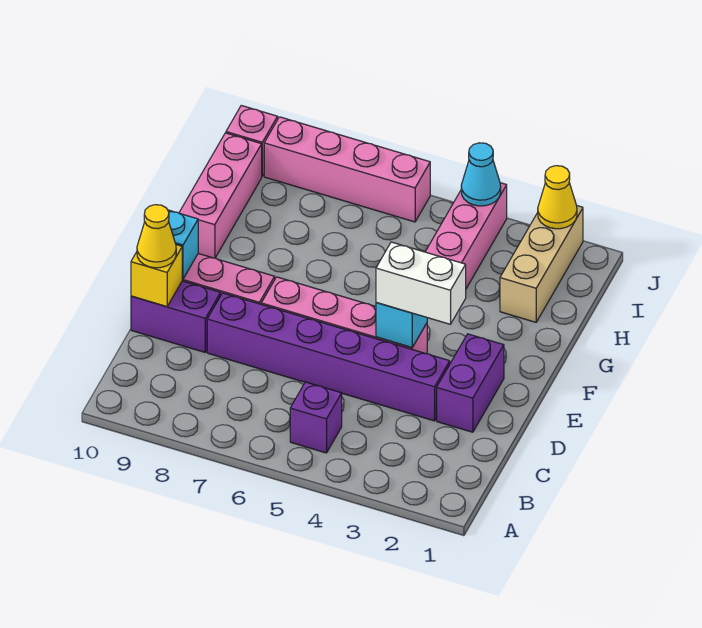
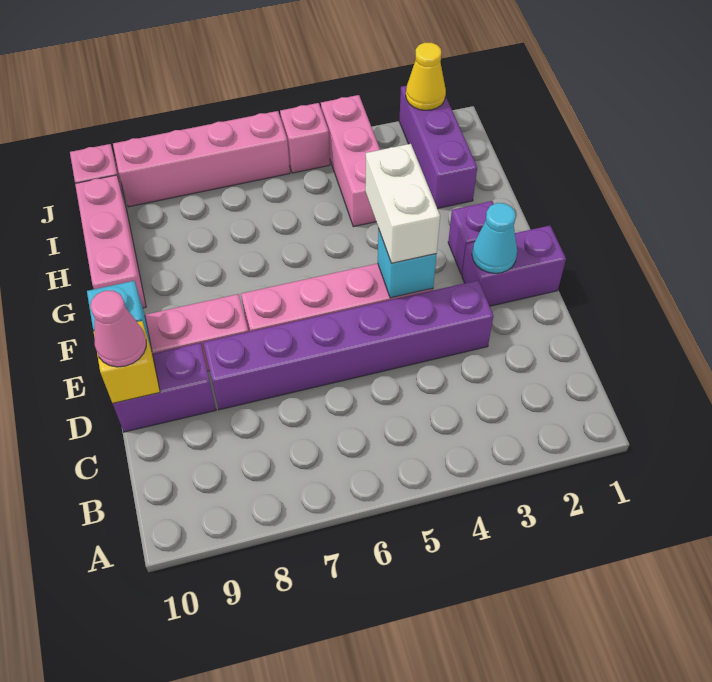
purple 1x1 brick [290,382,342,453] -> purple 1x1 brick moved to [448,201,494,275]
purple 1x2 brick [437,334,504,432] -> purple 1x2 brick turned to [462,226,566,306]
yellow 1x1 cone [137,205,176,268] -> pink 1x1 cone [90,291,146,367]
white 1x2 brick [376,242,466,324] -> white 1x2 brick turned to [365,144,440,263]
tan 1x3 brick [500,206,583,322] -> purple 1x3 brick [399,86,477,209]
cyan 1x1 cone [461,143,501,206] -> cyan 1x1 cone moved to [472,203,517,273]
none -> pink 1x1 brick [280,103,330,173]

